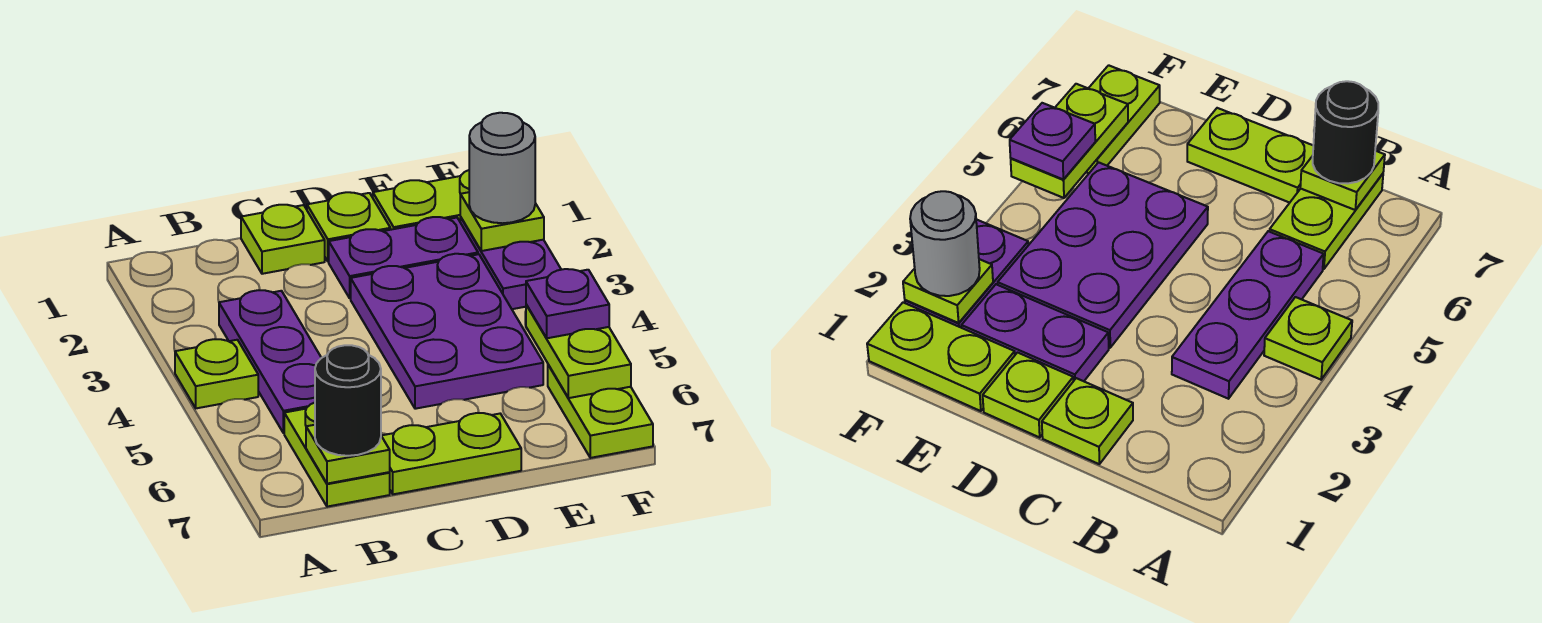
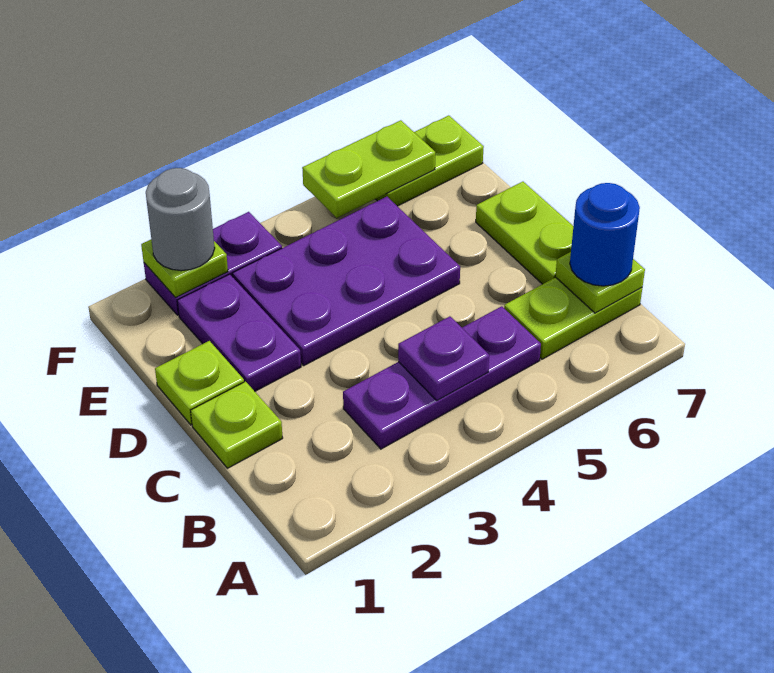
lime 1x1 plate [175,339,258,408] -> none
black 1x1 round brick [315,345,381,456] -> blue 1x1 round brick [570,183,640,286]
lime 1x2 plate [373,170,469,230] -> none
purple 1x1 plate [526,269,609,338] -> purple 1x1 plate moved to [398,316,489,400]

